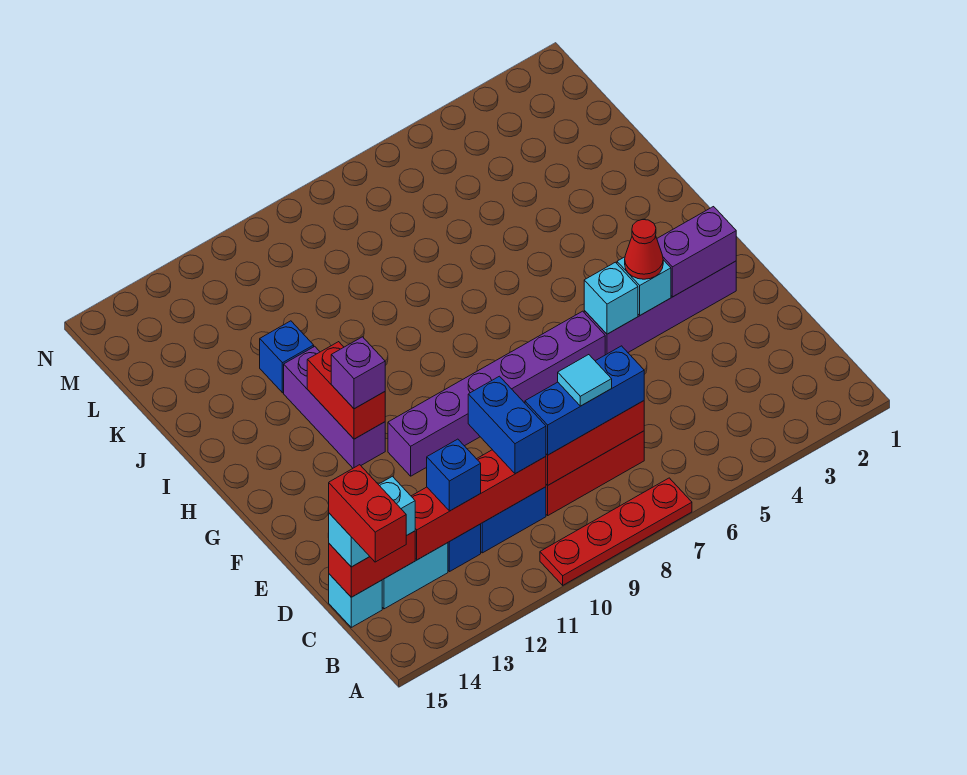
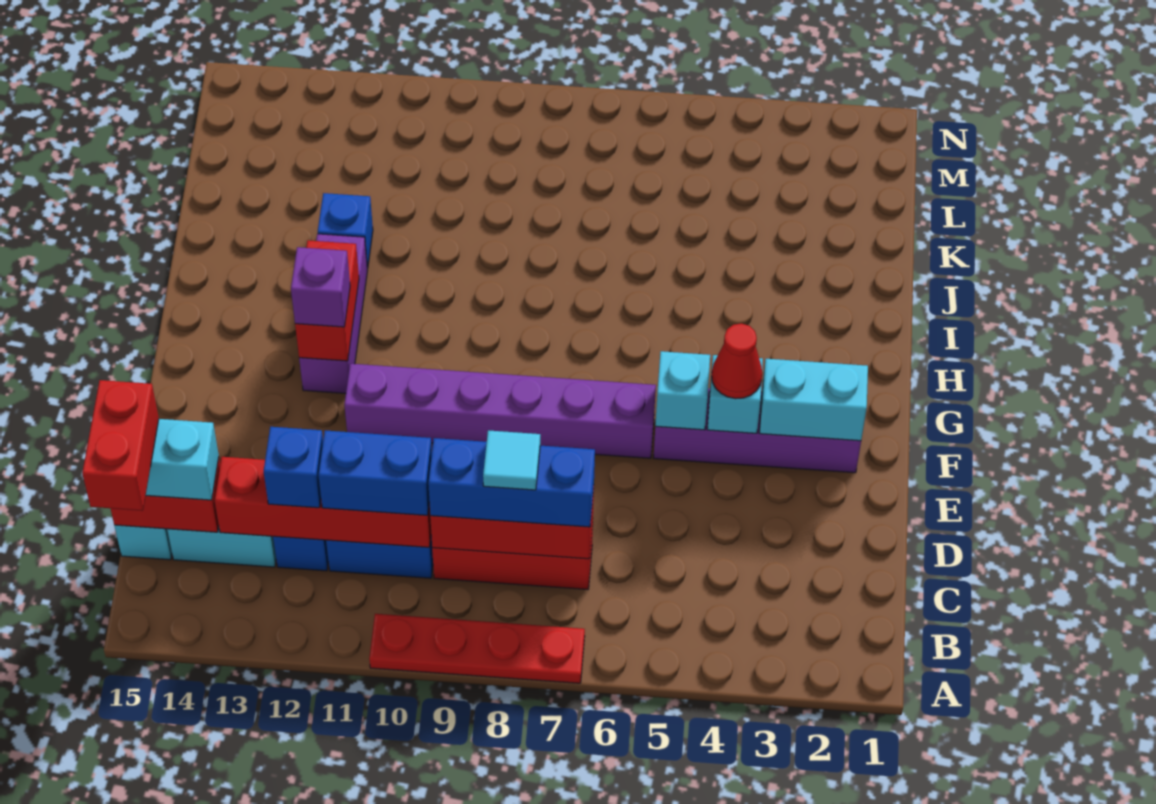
blue 1x2 brick [468,376,546,474] -> blue 1x2 brick turned to [318,430,432,515]
purple 1x2 brick [657,207,736,297] -> cyan 1x2 brick [760,359,868,441]

